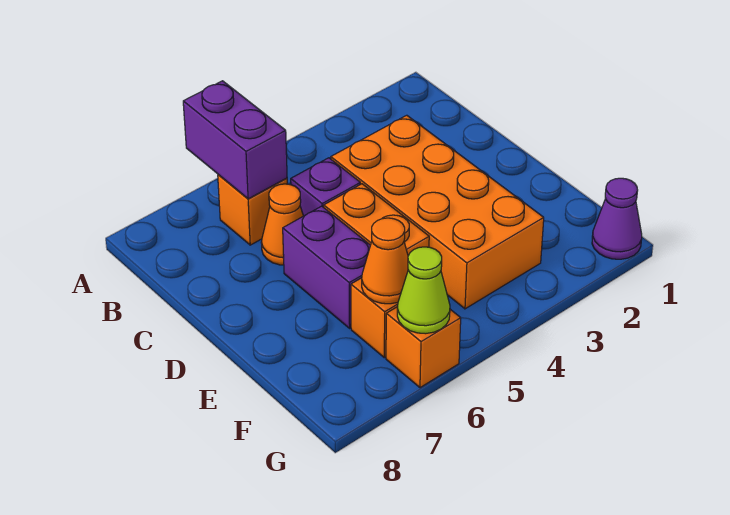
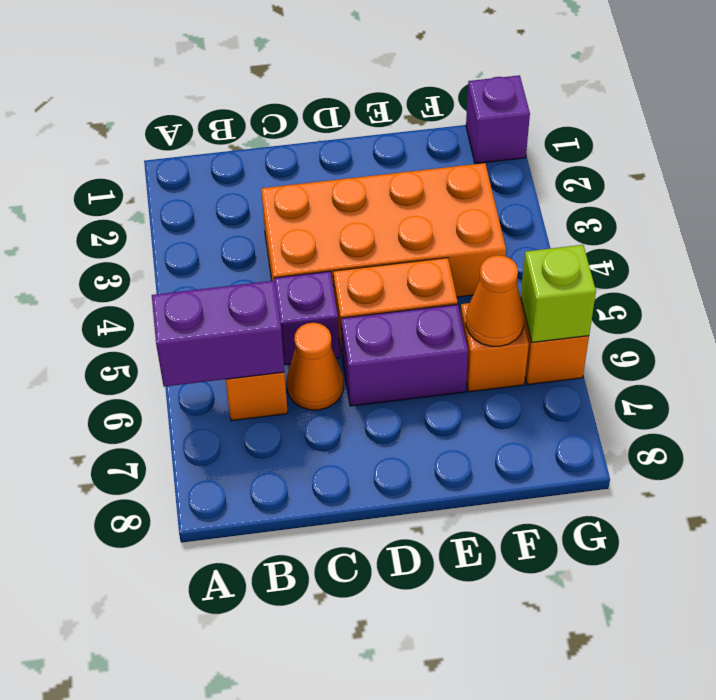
purple 1x1 cone [592,178,642,259] -> purple 1x1 brick [466,75,530,164]
lime 1x1 cone [397,247,450,334] -> lime 1x1 brick [521,245,596,342]

